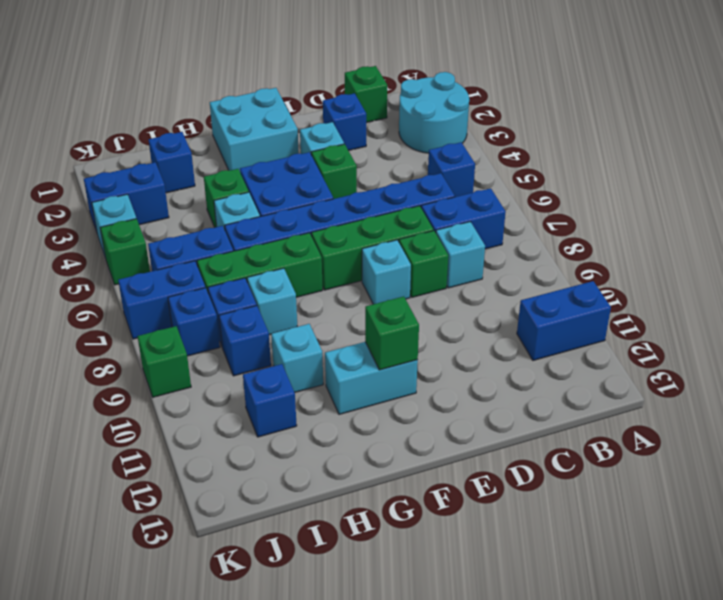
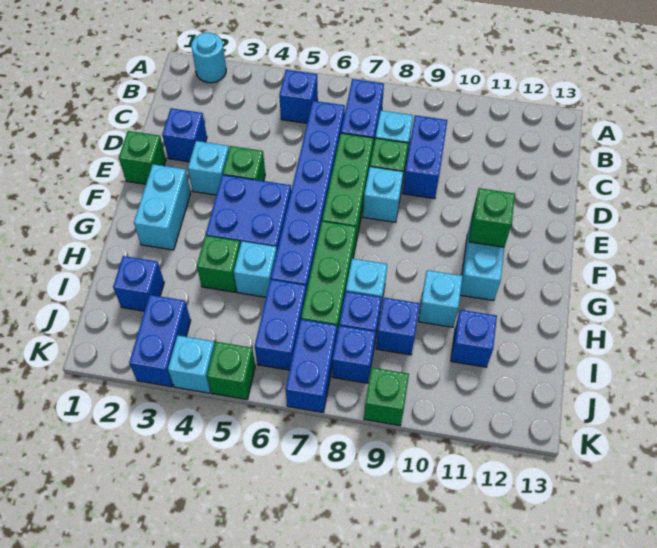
cyan 2x2 round brick [399,72,469,153] -> cyan 1x1 round brick [191,32,226,83]
blue 1x2 brick [517,281,611,360] -> blue 1x2 brick moved to [403,115,448,199]
green 1x1 brick [345,66,387,123] -> green 1x1 brick moved to [119,131,166,184]
cyan 2x2 brick [210,88,299,171] -> cyan 1x2 brick [134,164,191,250]

